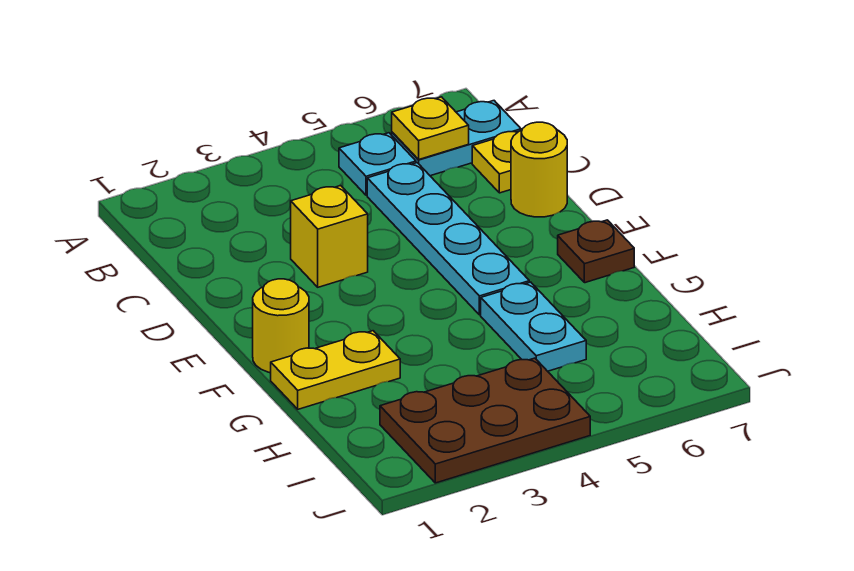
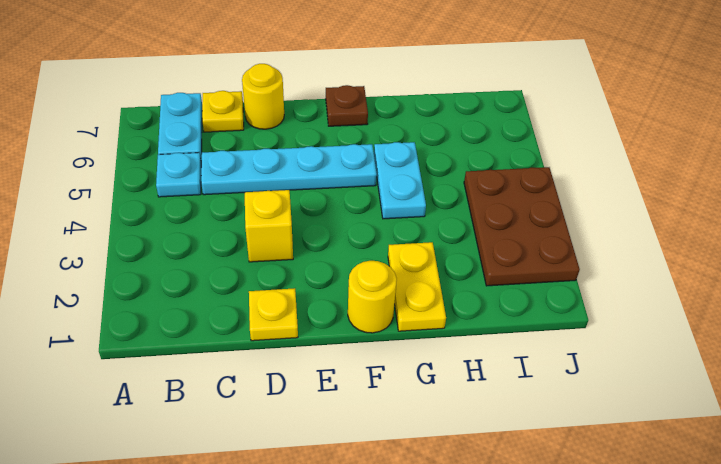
yellow 1x1 plate [392,97,469,159] -> yellow 1x1 plate moved to [249,288,298,341]
cyan 1x2 plate [481,282,586,371] -> cyan 1x2 plate turned to [374,142,426,219]

